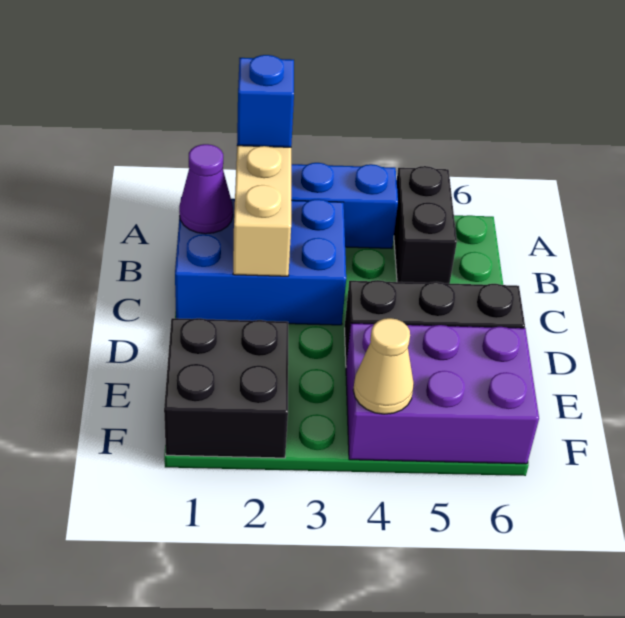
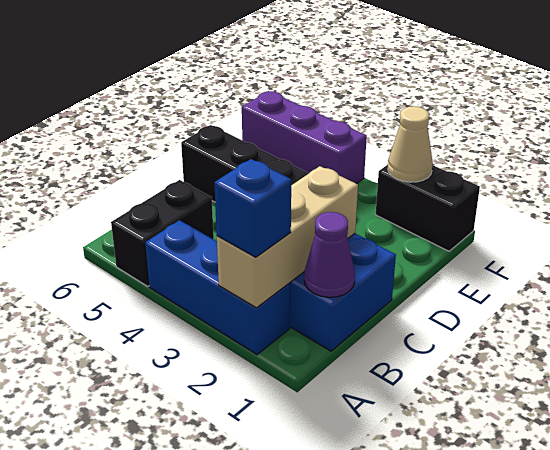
black 2x2 brick [164,318,288,458] -> black 1x2 brick [376,165,480,251]
purple 2x3 brick [346,323,539,464] -> purple 1x3 brick [242,91,367,184]
tan 1x1 cone [353,318,414,414] -> tan 1x1 cone moved to [388,106,433,182]

